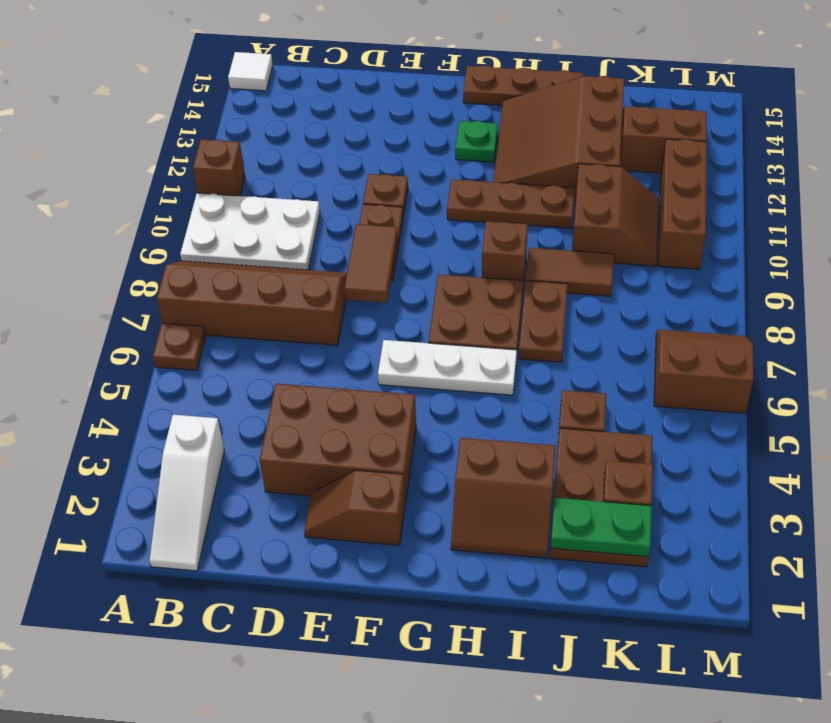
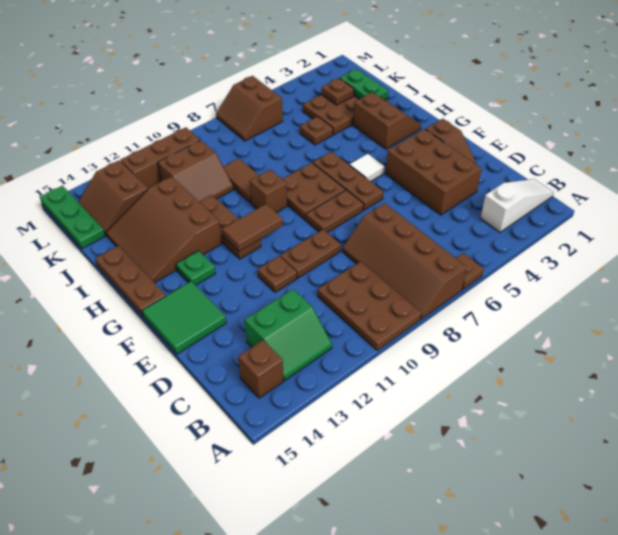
white 2x3 plate [180,193,320,270] -> brown 2x3 plate [318,261,421,350]
brown 1x1 brick [193,139,245,196] -> brown 1x1 brick moved to [238,340,283,398]
white 1x1 tile [228,52,273,91] -> white 1x1 tile moved to [350,154,385,181]
none -> green 2x2 slope [245,289,332,381]
brown 1x2 tile [344,224,398,303] -> brown 1x2 tile moved to [222,204,283,251]
none -> green 2x2 tile [142,281,226,354]
white 1x3 plate [378,340,517,395] -> brown 1x3 plate [313,152,383,210]
brown 3x3 slope [493,76,624,197] -> brown 3x3 slope turned to [106,177,222,283]
brown 1x2 plate [519,281,568,362] -> brown 1x2 plate moved to [306,190,364,233]
brown 2x2 slope [572,164,659,266] -> brown 2x2 slope turned to [158,140,234,202]
none -> green 1x3 plate [40,186,105,249]

